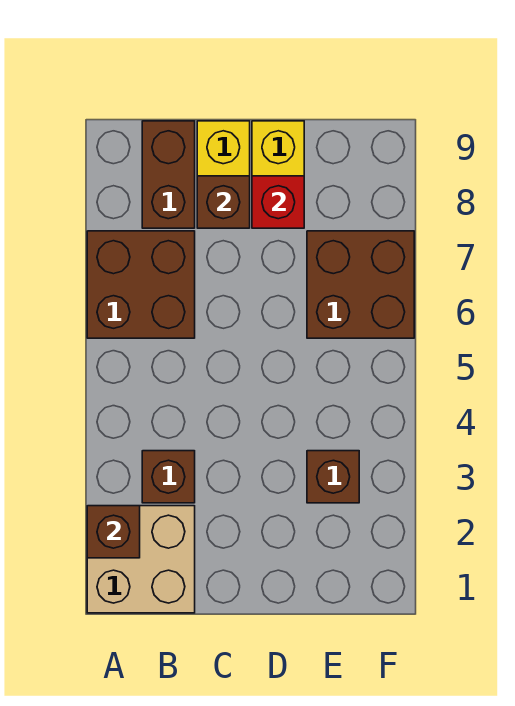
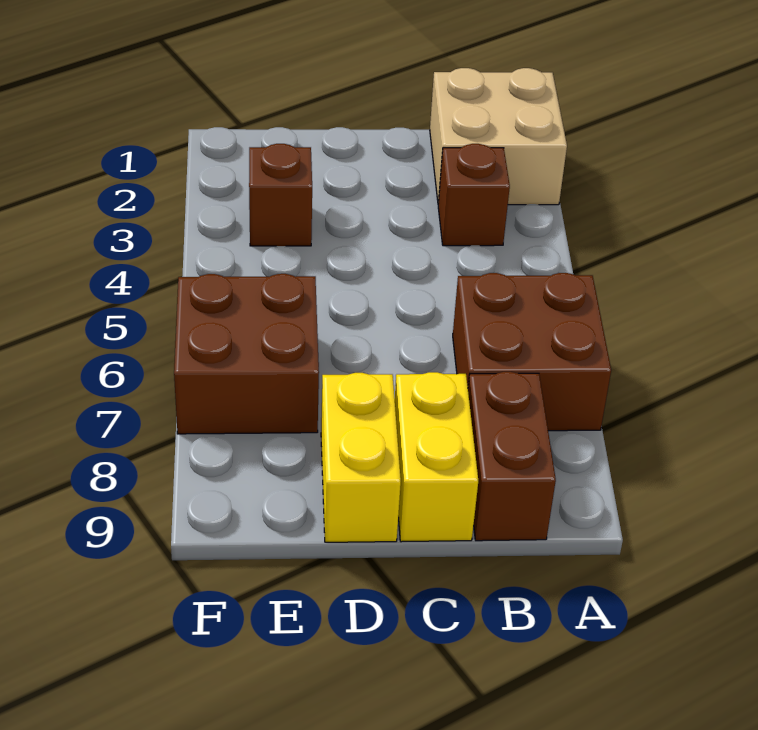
brown 1x1 brick [87,506,140,558] -> none
brown 1x1 brick [197,176,250,228] -> none
red 1x1 brick [252,176,304,228] -> none

